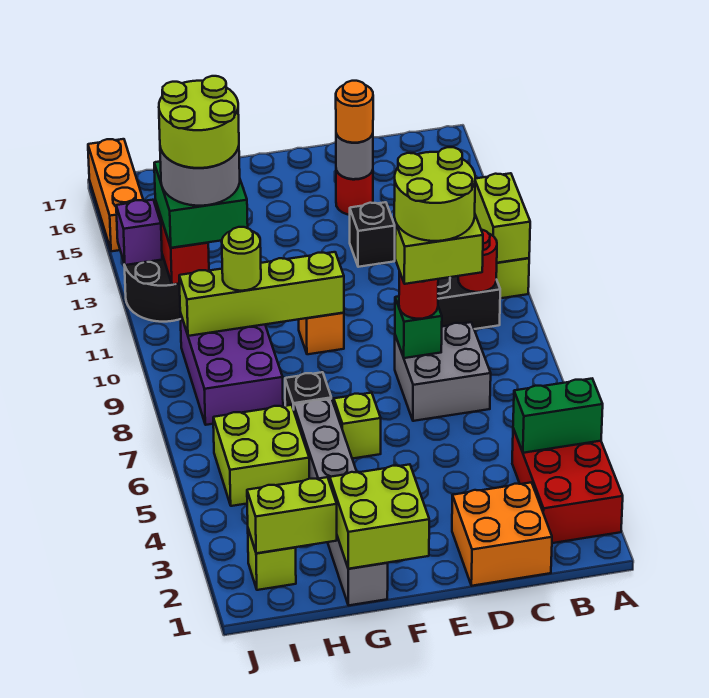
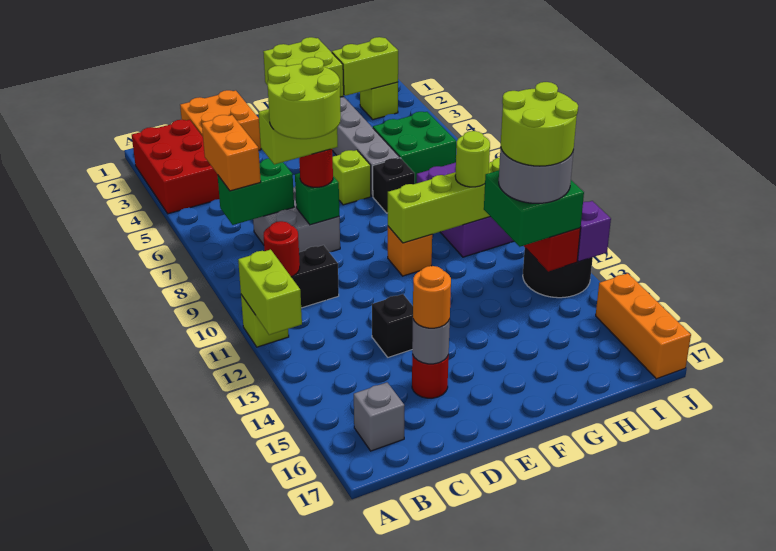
green 1x2 brick [513,379,603,453] -> green 1x2 brick moved to [218,158,294,225]
none -> orange 1x2 brick [202,115,261,191]
none -> grey 1x1 brick [354,382,405,451]
lime 2x2 brick [213,405,309,506] -> green 2x2 brick [373,112,456,184]

